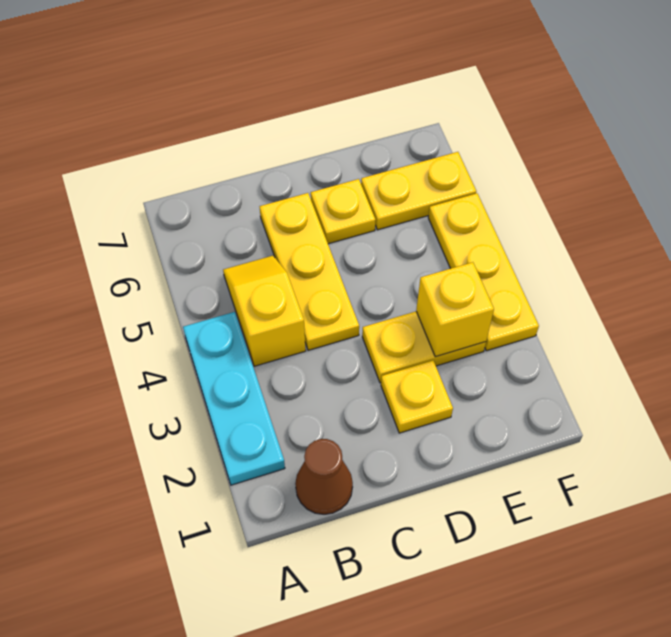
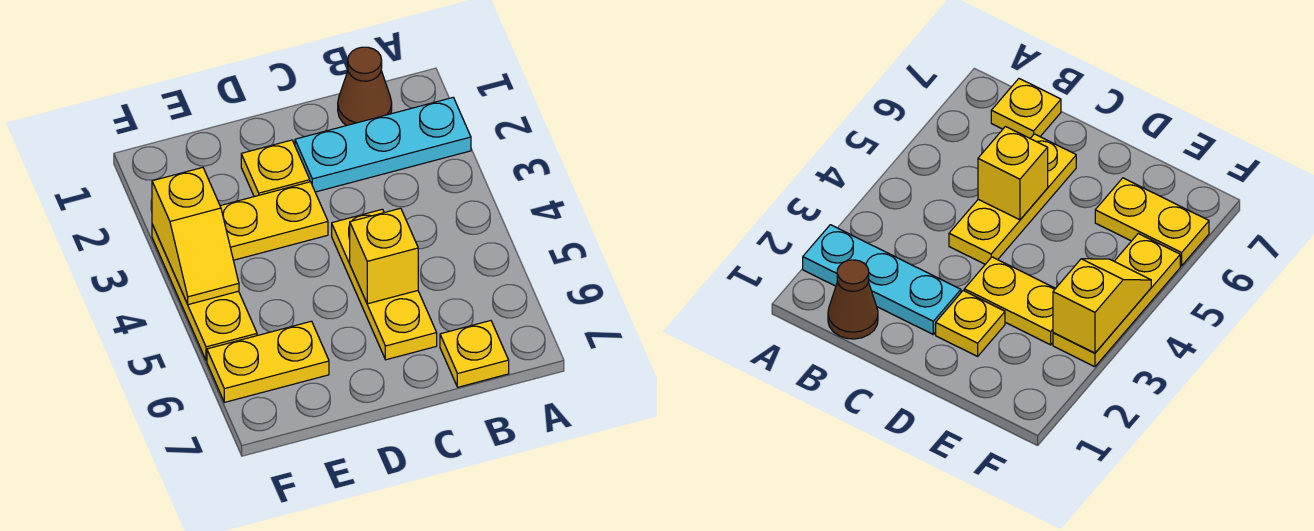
cyan 1x3 plate [183,312,285,485] -> cyan 1x3 plate turned to [295,98,471,192]
yellow 1x2 slope [223,256,306,366] -> yellow 1x2 slope moved to [152,167,239,305]
yellow 1x1 plate [311,179,375,244] -> yellow 1x1 plate moved to [440,321,509,387]
yellow 1x1 brick [416,262,494,357] -> yellow 1x1 brick moved to [350,208,418,304]

